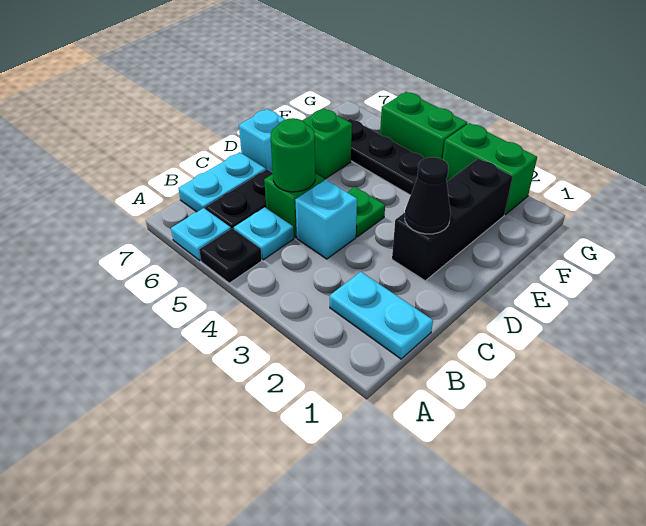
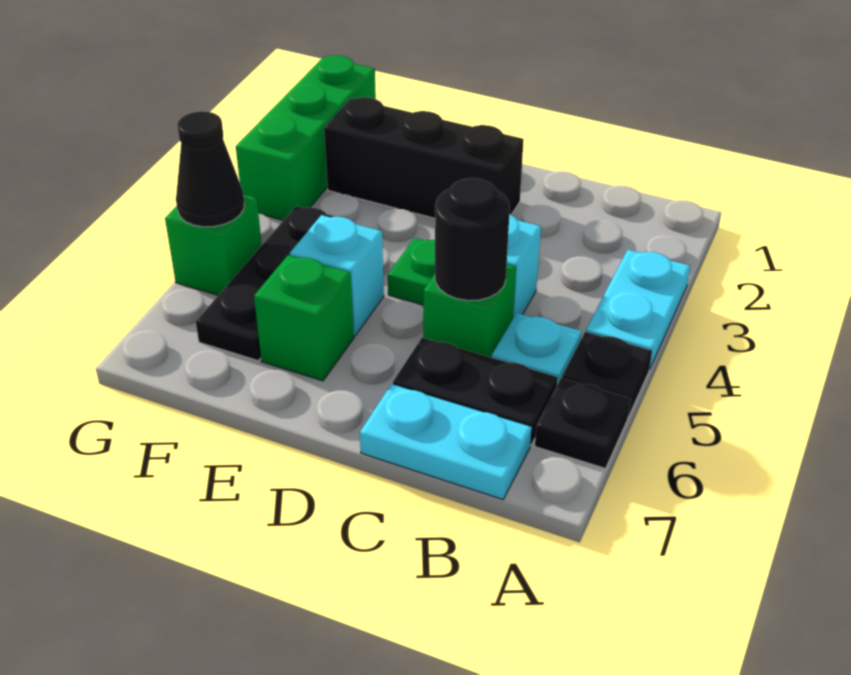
cyan 1x1 plate [171,208,231,260] -> black 1x1 plate [535,378,631,468]
cyan 1x2 plate [330,272,433,359] -> cyan 1x2 plate moved to [586,250,690,369]
green 1x1 round brick [271,118,315,192] -> black 1x1 round brick [435,178,510,301]
black 1x1 cone [405,157,451,234] -> black 1x1 cone moved to [176,111,244,227]
cyan 1x1 brick [239,109,286,173] -> cyan 1x1 brick moved to [290,215,384,336]
green 1x2 brick [443,123,537,215] -> green 1x3 brick [236,55,376,220]
green 1x2 brick [380,92,467,159] -> green 1x1 brick [165,194,262,295]

